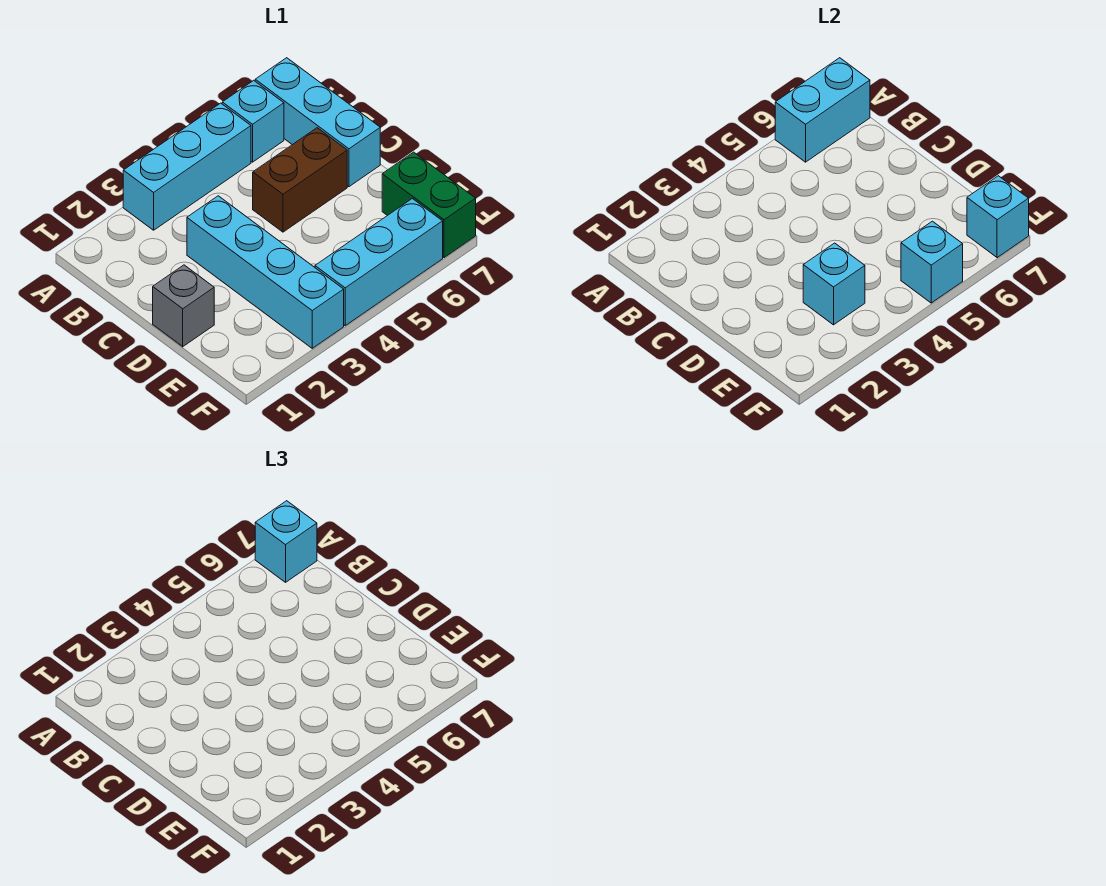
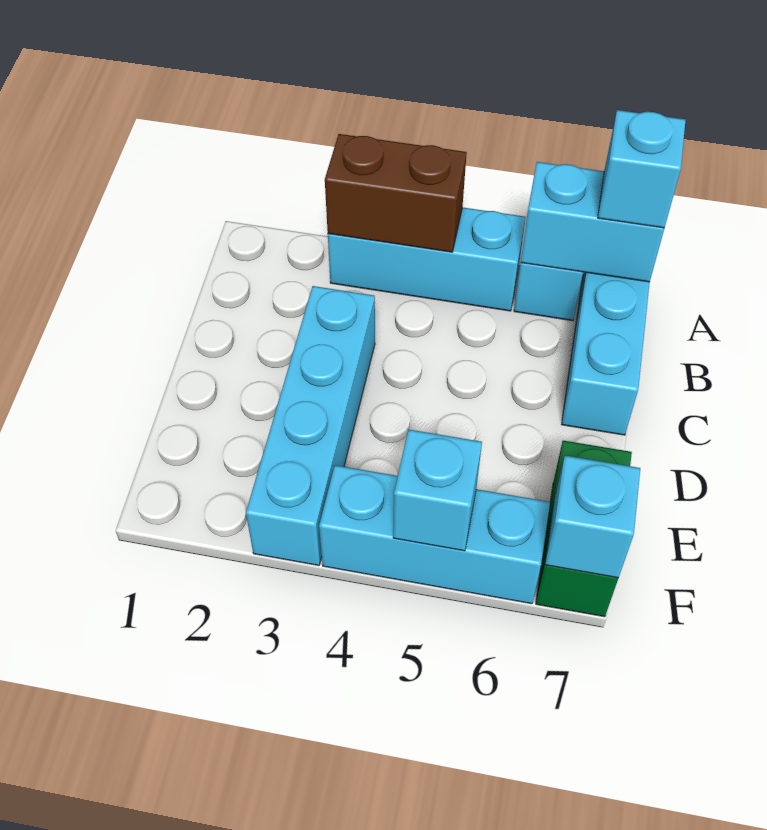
brown 1x2 brick [253,128,347,232] -> brown 1x2 brick moved to [325,134,467,252]
grey 1x1 brick [153,265,214,347] -> none
cyan 1x1 brick [803,243,865,325] -> none

